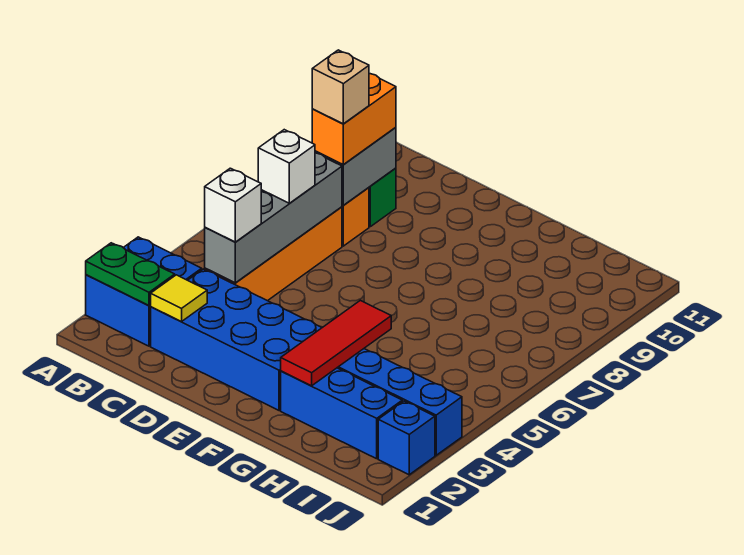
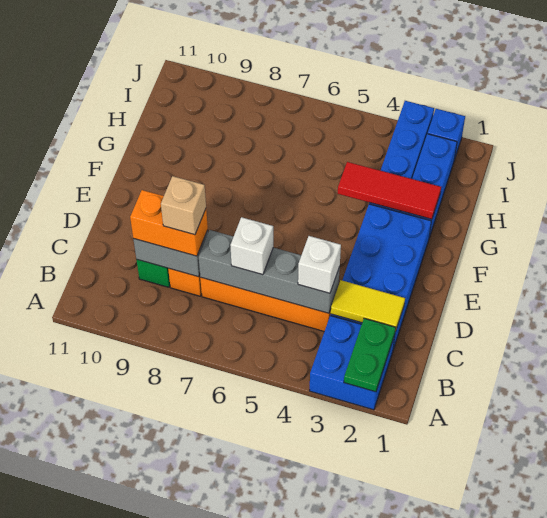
yellow 1x1 tile [151,275,207,322] -> yellow 1x2 tile [331,280,405,331]

